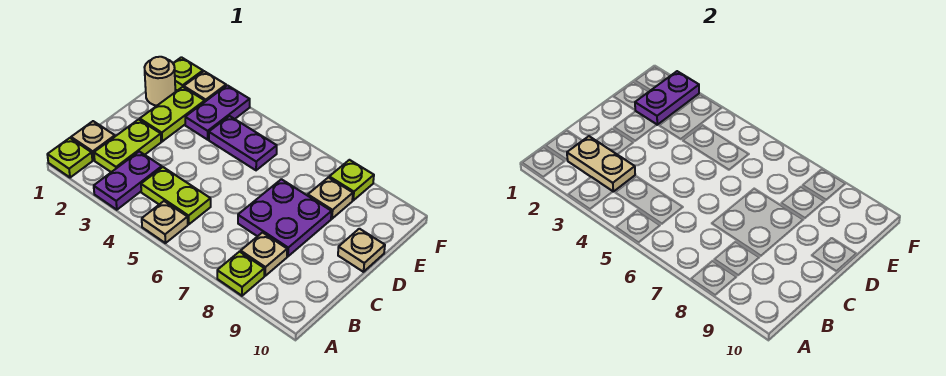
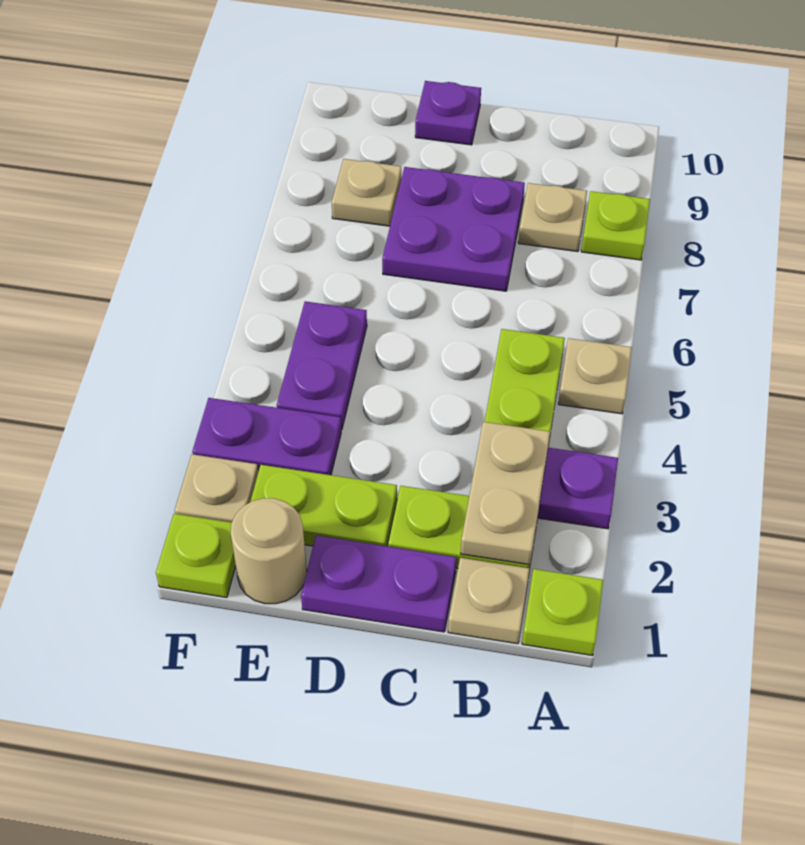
tan 1x1 plate [338,229,385,272] -> purple 1x1 plate [415,81,481,145]
purple 1x2 plate [635,71,699,125] -> purple 1x2 plate moved to [301,536,456,632]
lime 1x1 plate [329,160,374,200] -> none

